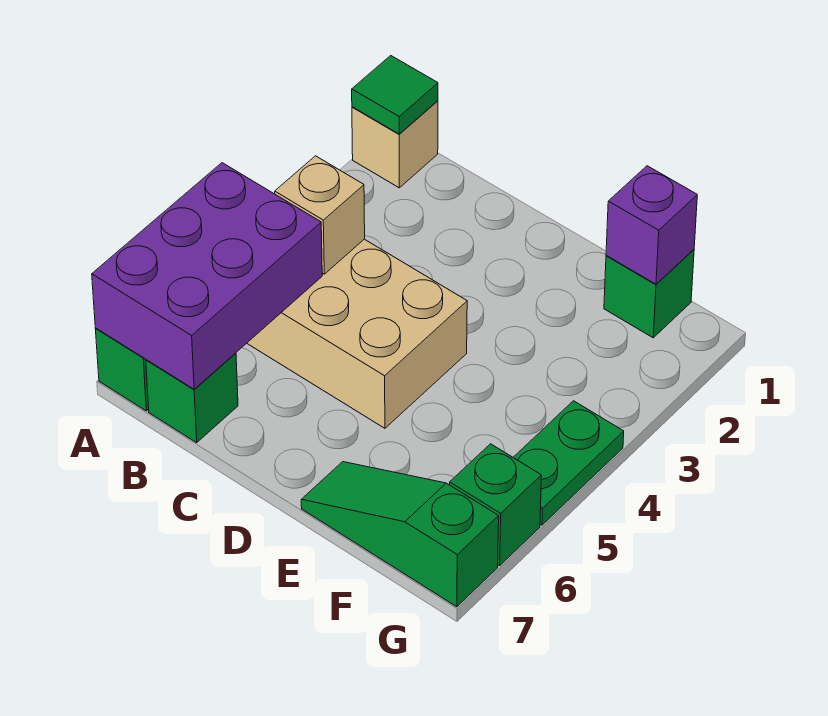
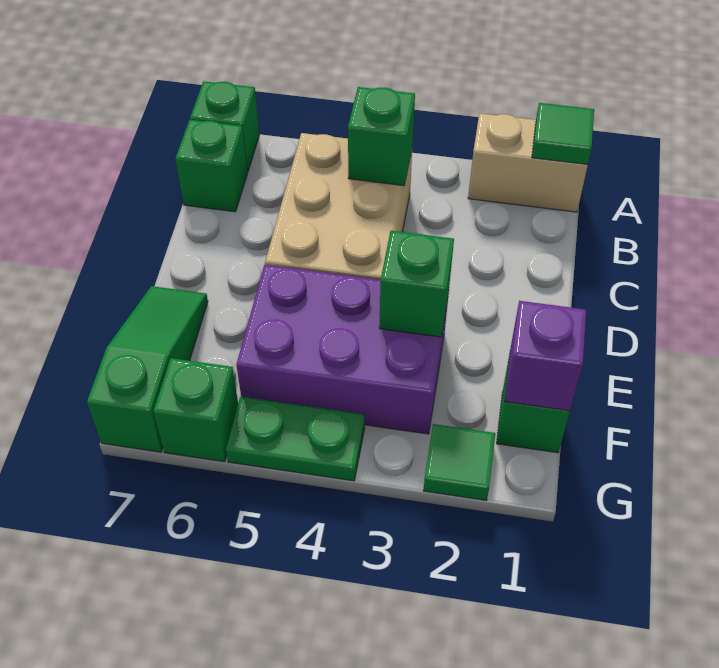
tan 1x1 brick [352,101,438,188] -> tan 1x2 brick [468,113,588,212]
purple 2x3 brick [92,163,322,389] -> purple 2x3 brick moved to [236,265,449,434]
tan 1x1 brick [275,156,365,274] -> green 1x1 brick [348,87,415,186]
none -> green 1x1 brick [379,231,454,337]
none -> green 1x1 tile [424,424,495,501]

